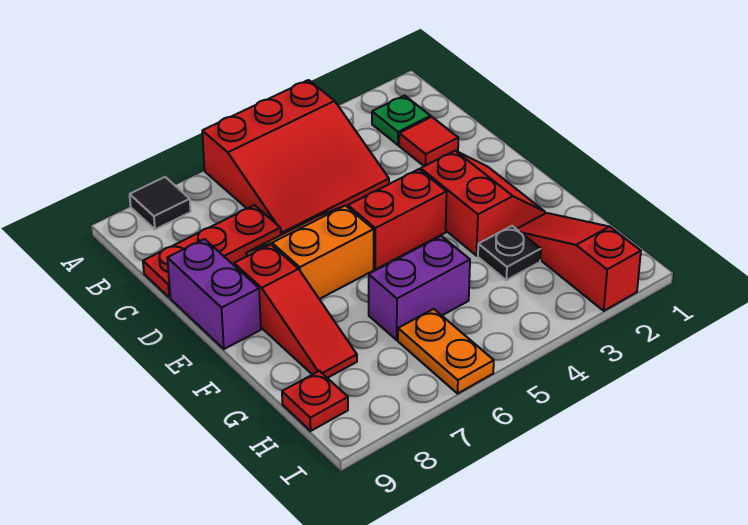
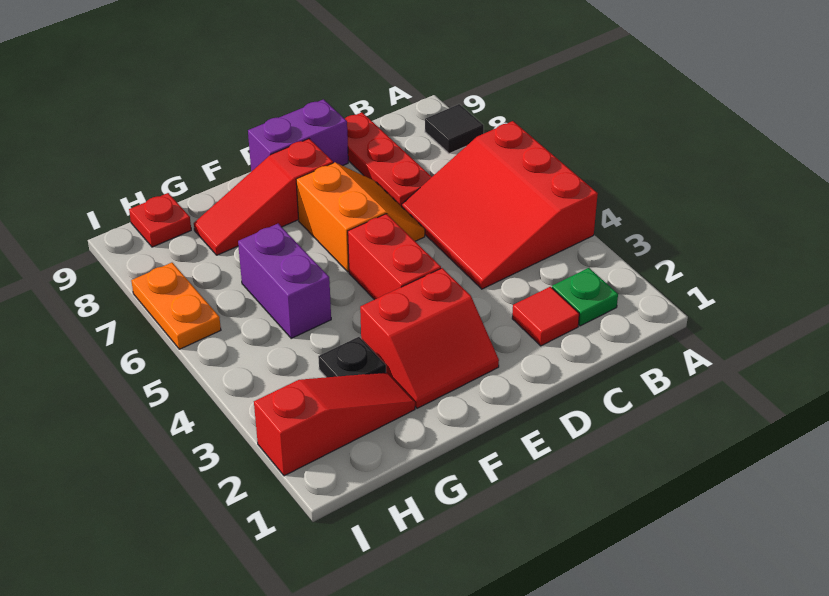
orange 1x2 plate [398,309,494,394] -> orange 1x2 plate turned to [131,263,221,349]

